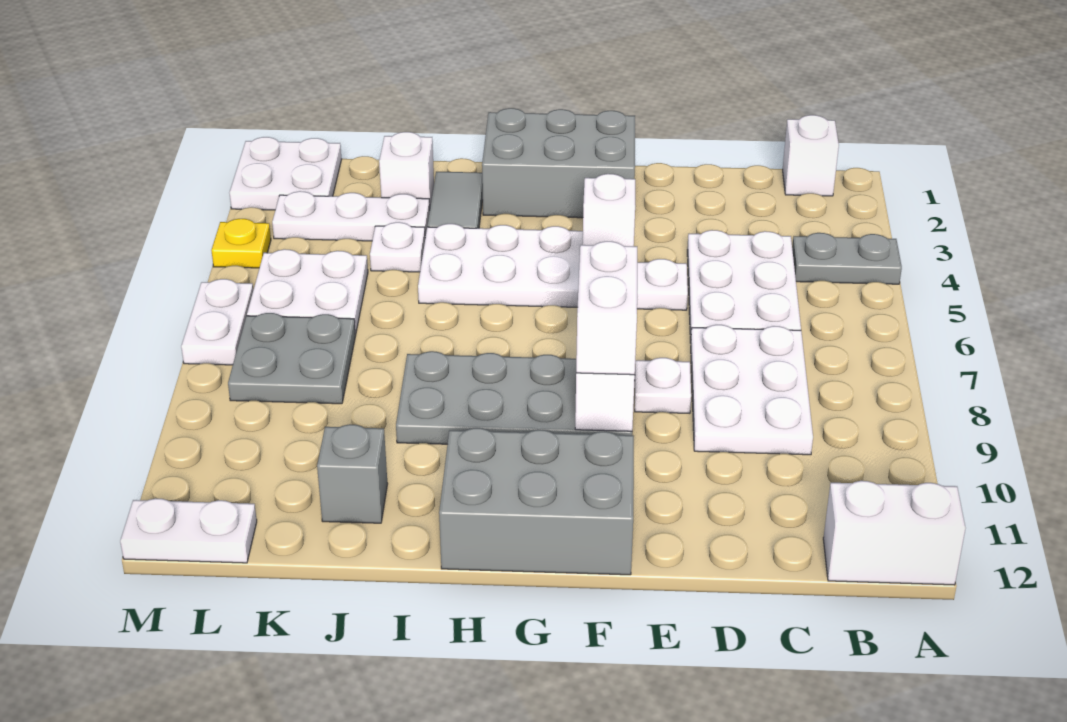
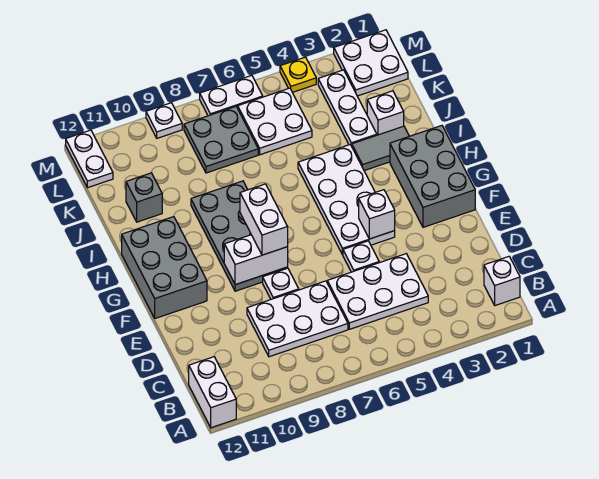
grey 1x2 plate [792,233,902,284] -> none
white 1x2 brick [576,241,637,375] -> white 1x2 brick turned to [240,184,288,255]
white 1x1 plate [370,222,425,272] -> white 1x1 plate moved to [146,103,182,138]

